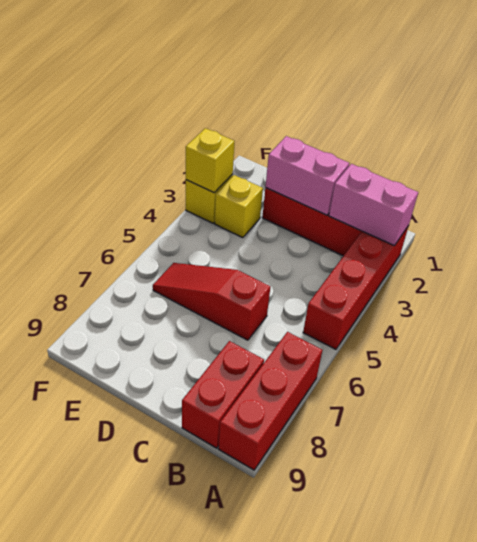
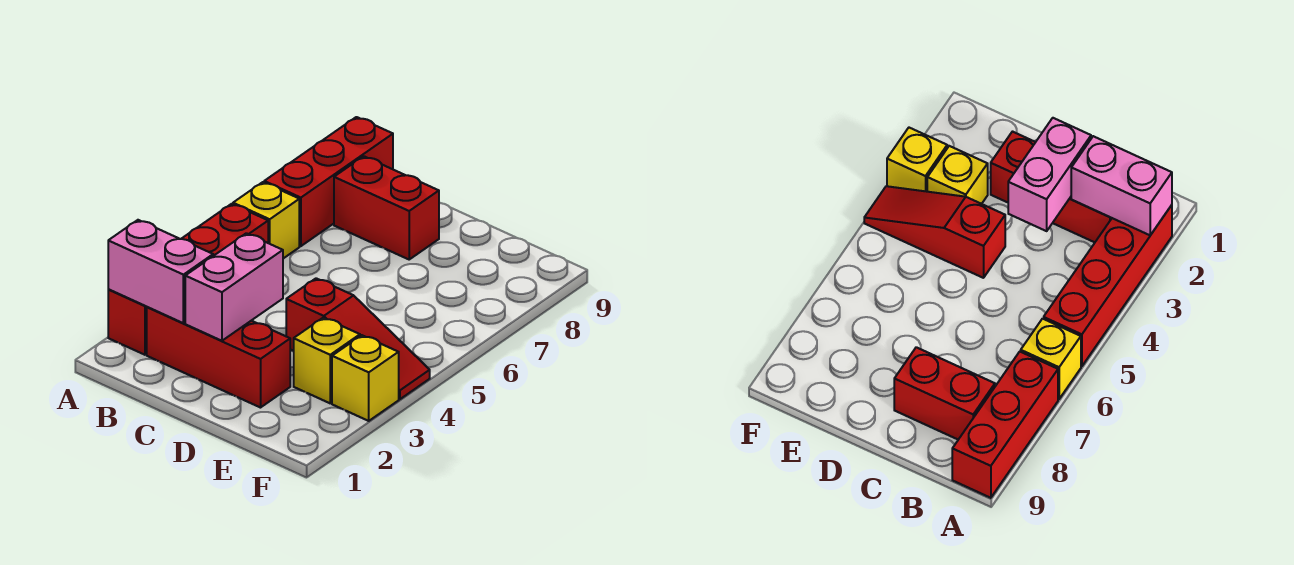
red 1x2 brick [182,341,264,448] -> red 1x2 brick turned to [334,156,439,259]
pink 1x2 brick [265,136,350,215] -> pink 1x2 brick turned to [185,233,283,341]
red 1x3 slope [153,263,270,340] -> red 1x3 slope moved to [286,278,430,399]
yellow 1x1 brick [186,128,235,193] -> yellow 1x1 brick moved to [233,182,299,259]

